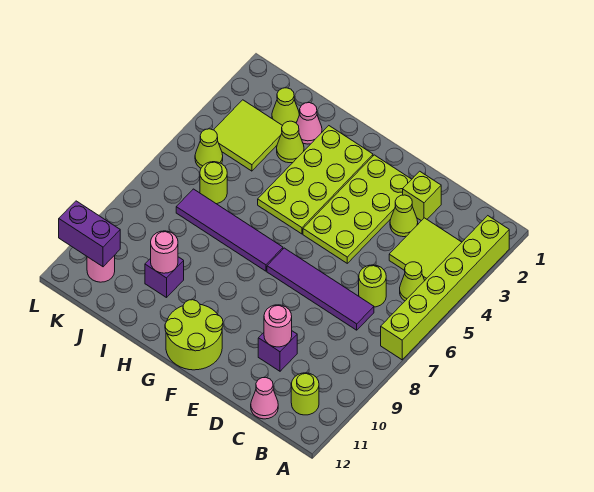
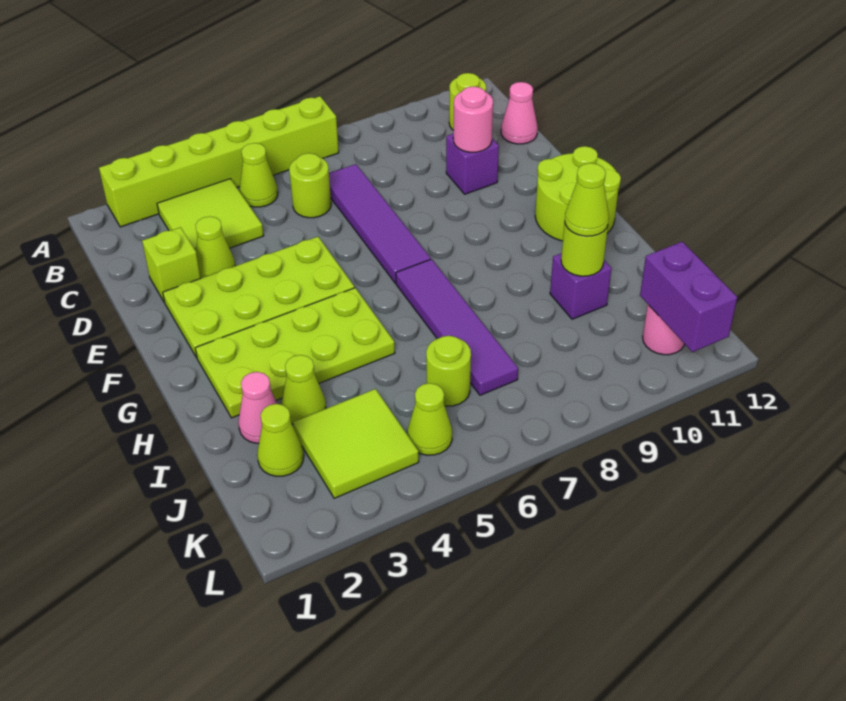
pink 1x1 round brick [151,231,178,273] -> lime 1x1 round brick [561,222,608,276]
none -> lime 1x1 cone [565,163,609,236]

